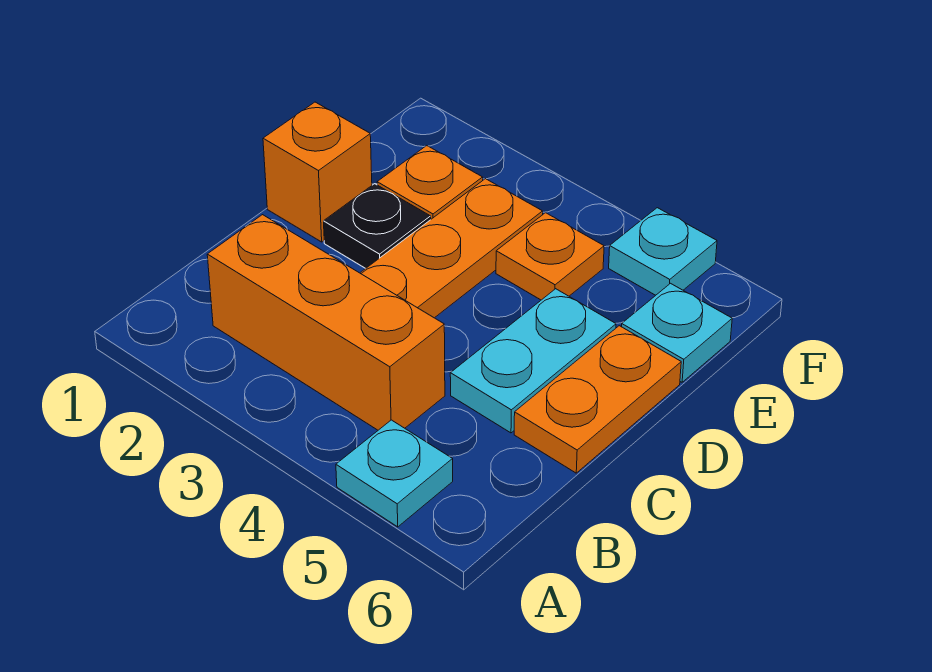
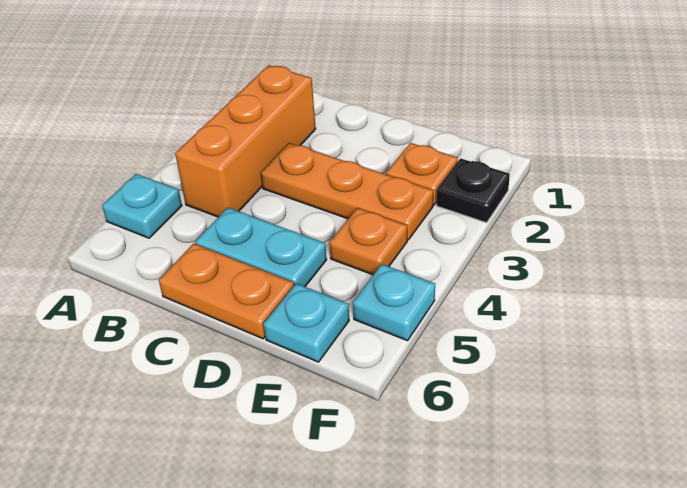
orange 1x1 brick [263,102,372,242] -> none
black 1x1 plate [324,184,431,268] -> black 1x1 plate moved to [437,158,510,223]

